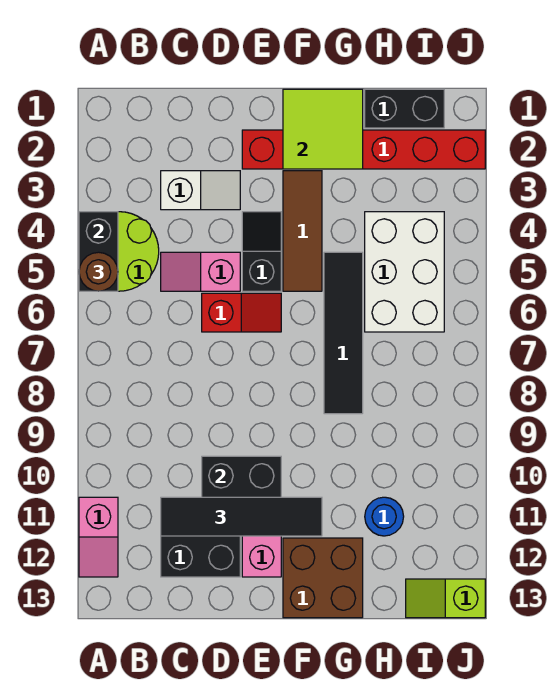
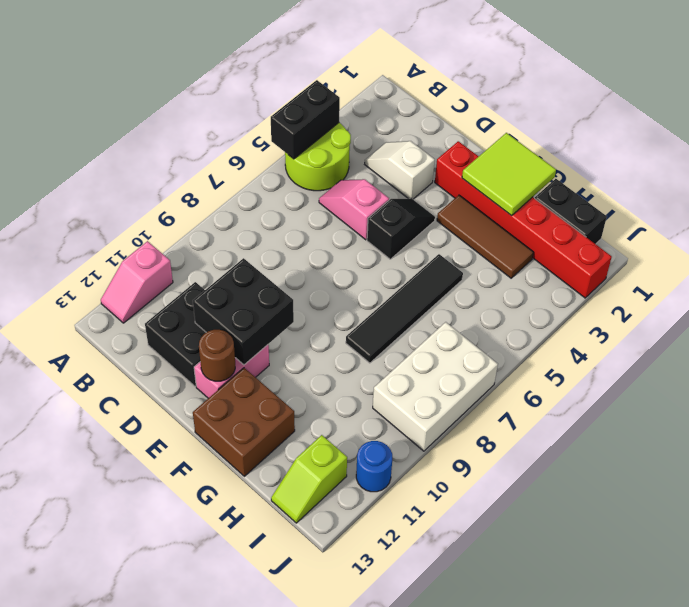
brown 1x1 round brick [79,252,118,291] -> brown 1x1 round brick moved to [199,330,235,381]
white 1x2 slope [161,171,240,210] -> white 1x2 slope turned to [365,141,435,199]
black 1x4 tile [161,497,322,536] -> none
red 1x2 slope [202,293,281,332] -> none
brown 1x3 tile [283,171,322,291] -> brown 1x3 tile turned to [437,195,533,278]
white 2x3 brick [365,212,444,332] -> white 2x3 brick moved to [373,322,498,451]
blue 1x1 round brick [365,497,404,536] -> blue 1x1 round brick moved to [356,441,392,492]
lime 1x2 slope [406,579,485,618] -> lime 1x2 slope turned to [271,435,347,523]

